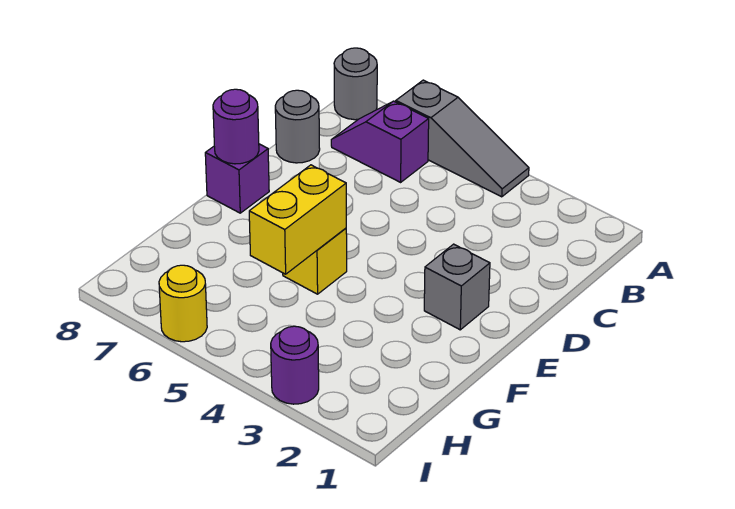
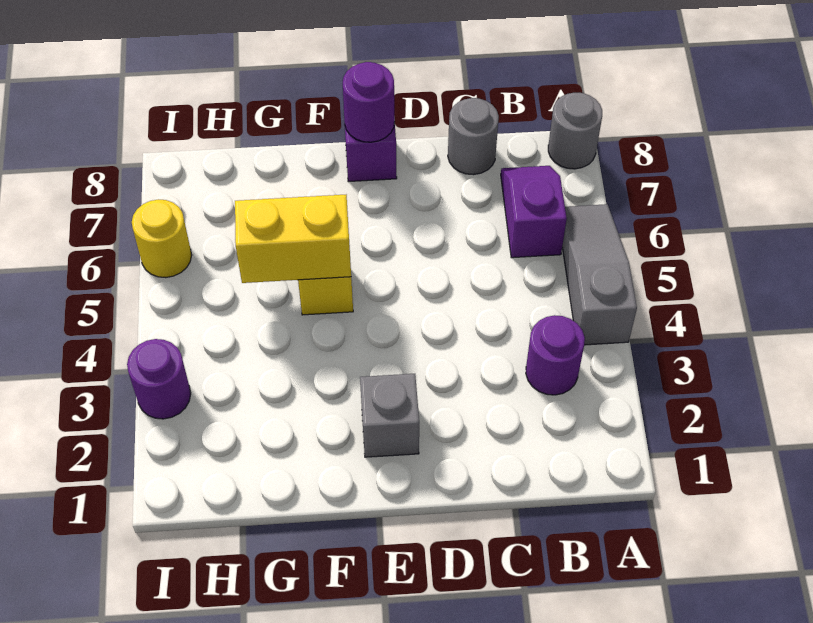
grey 1x3 slope [396,80,529,197] -> grey 1x3 slope turned to [562,204,637,345]
none -> purple 1x1 round brick [526,315,585,395]

